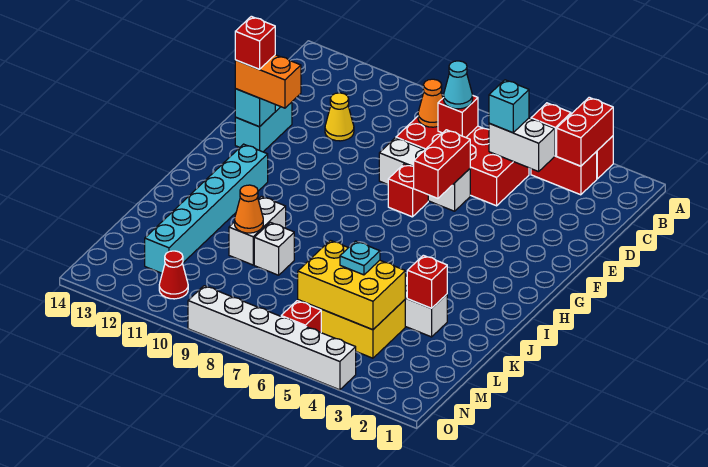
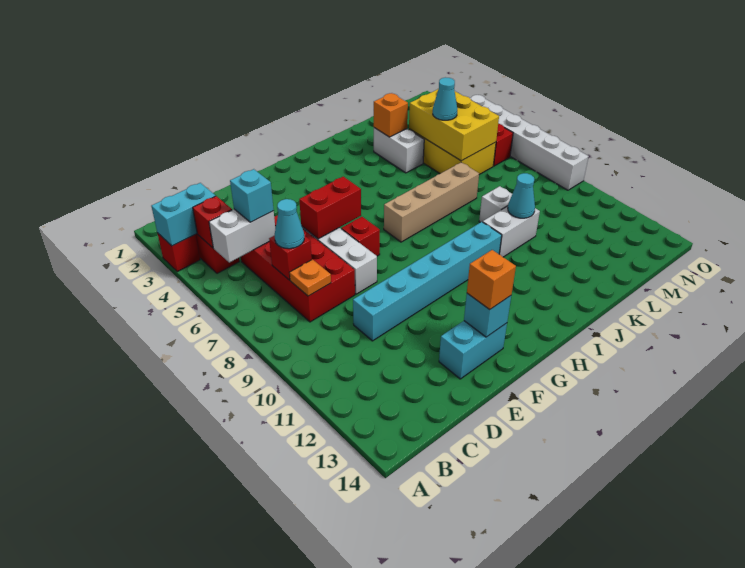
red 1x2 brick [557,97,613,166] -> cyan 1x2 brick [151,183,215,246]
white 1x2 brick [489,118,555,172] -> white 1x2 brick turned to [209,209,275,262]
orange 1x1 cone [418,79,443,127] -> orange 1x1 plate [289,260,331,296]
yellow 1x1 cone [325,93,354,141] -> none
orange 1x2 brick [235,55,301,108] -> orange 1x1 brick [467,250,516,310]
red 1x1 brick [235,16,275,69] -> none
none -> tan 1x4 brick [384,162,479,242]
cyan 1x6 brick [145,144,268,273] -> cyan 1x6 brick moved to [353,222,502,341]
red 1x1 brick [407,255,447,308] -> orange 1x1 brick [374,93,408,137]
orange 1x1 cone [235,185,263,233] -> cyan 1x1 cone [508,173,535,218]
cyan 1x1 plate [340,241,380,275] -> cyan 1x1 cone [433,77,457,120]
red 1x1 cone [159,251,188,299] -> none

